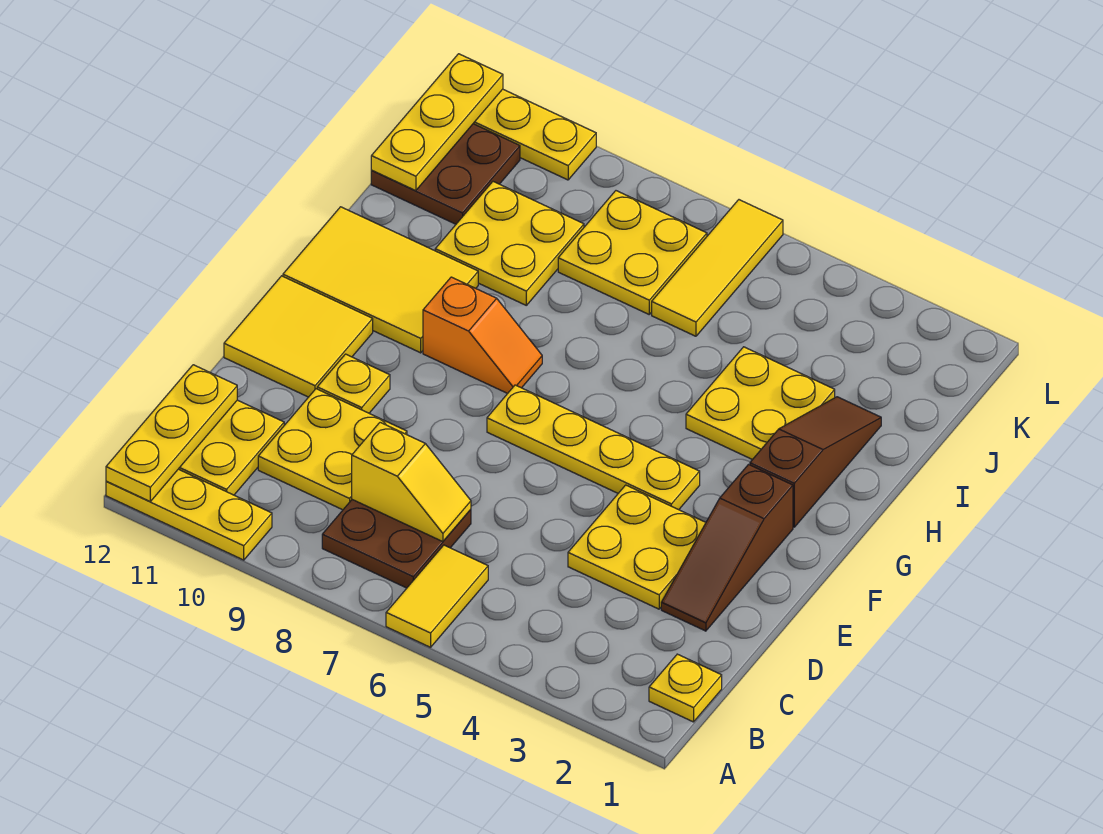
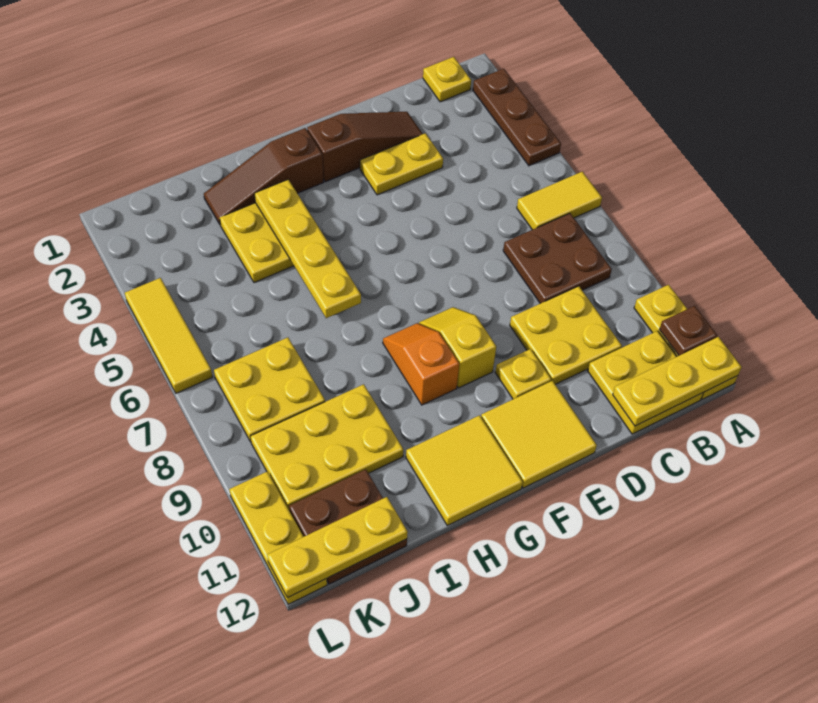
none -> brown 1x3 plate [473,69,561,166]
none -> brown 1x1 plate [659,306,717,356]
yellow 1x2 slope [352,422,471,542] -> yellow 1x2 slope moved to [419,307,496,388]
yellow 2x2 plate [568,485,706,609] -> yellow 1x2 plate [360,133,443,195]
yellow 1x4 plate [487,385,700,510] -> yellow 1x4 plate moved to [254,180,361,318]
yellow 2x3 tile [283,207,478,353] -> yellow 2x2 tile [406,415,523,526]
yellow 2x2 plate [435,182,584,305] -> yellow 2x3 plate [250,384,403,509]
yellow 1x3 tile [652,200,783,336] -> yellow 1x3 tile turned to [125,278,212,393]

